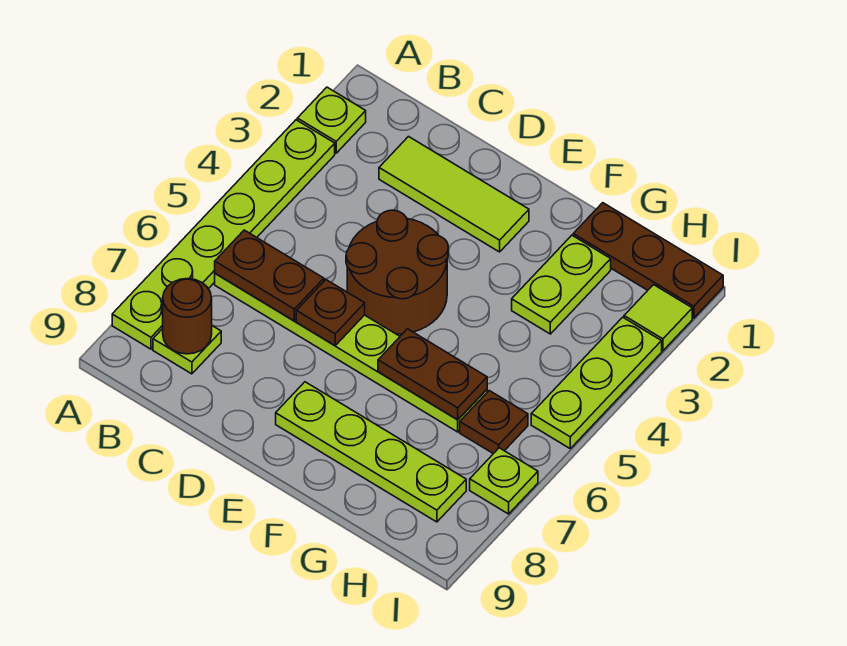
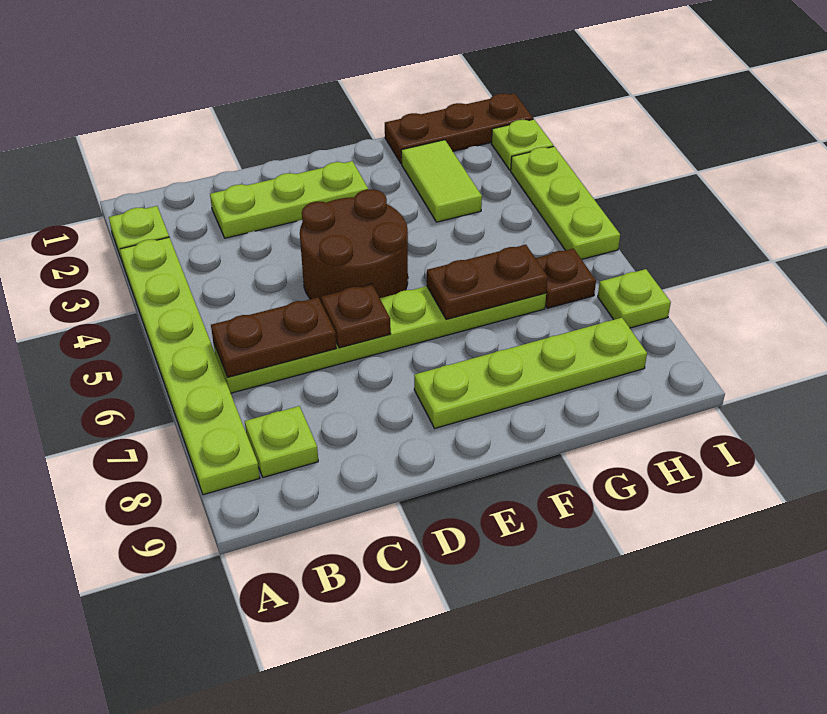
brown 1x1 round brick [163,279,212,354] -> none
lime 1x3 tile [379,137,529,252] -> lime 1x3 plate [210,161,368,238]
lime 1x2 plate [512,235,611,334] -> lime 1x2 tile [401,140,482,222]
lime 1x1 tile [624,285,692,351] -> lime 1x1 plate [491,119,553,170]

